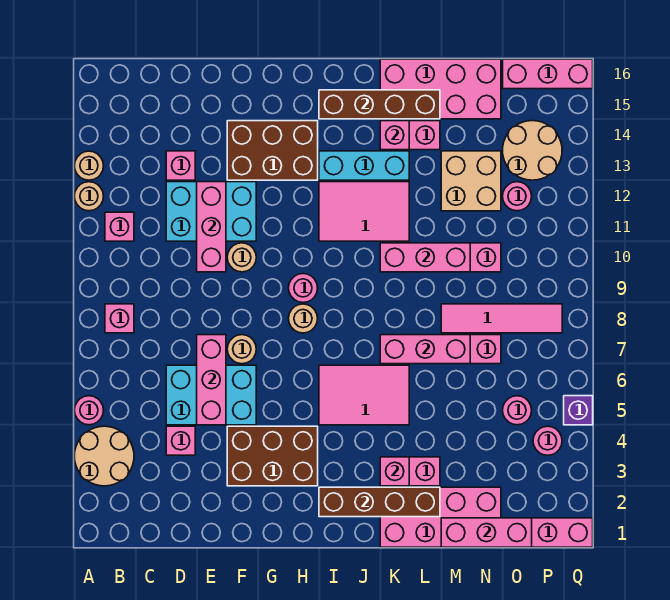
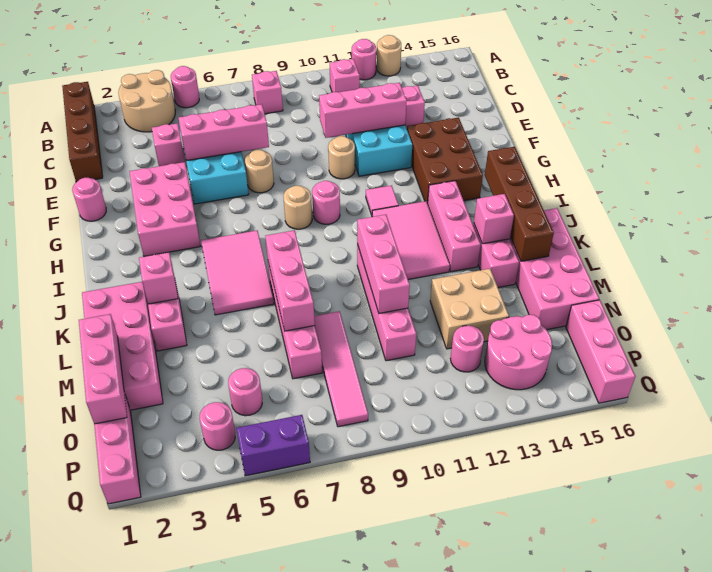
tan 1x1 round brick [74,182,104,211] -> pink 1x1 round brick [352,39,376,80]
none -> pink 1x1 round brick [72,178,106,221]
brown 2x3 brick [227,426,318,486] -> pink 2x3 brick [129,162,200,256]
none -> pink 1x1 tile [366,185,399,215]
brown 1x4 brick [319,487,440,517] -> brown 1x4 brick moved to [62,82,103,182]
cyan 1x3 brick [319,151,409,180] -> pink 1x3 brick [428,181,481,272]
tan 2x2 round brick [503,121,562,180] -> pink 2x2 round brick [485,315,552,390]
purple 1x1 brick [564,396,593,425] -> purple 1x2 brick [236,415,310,476]

